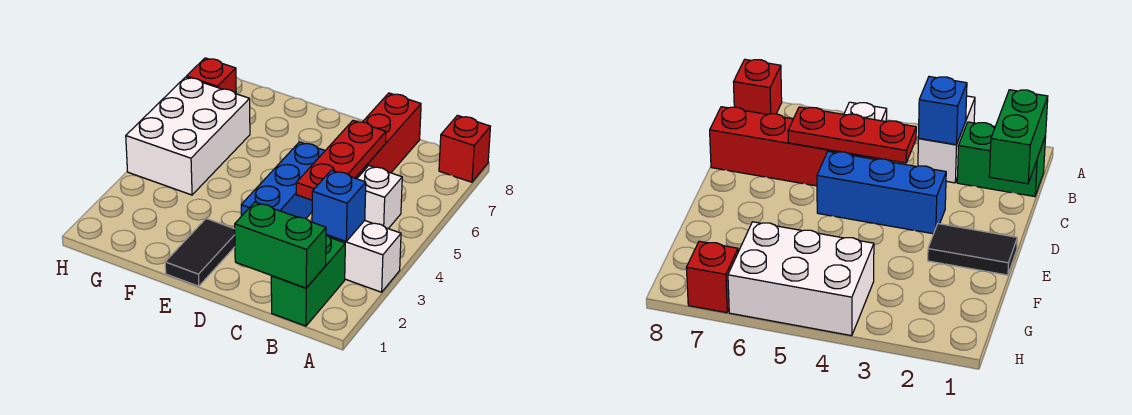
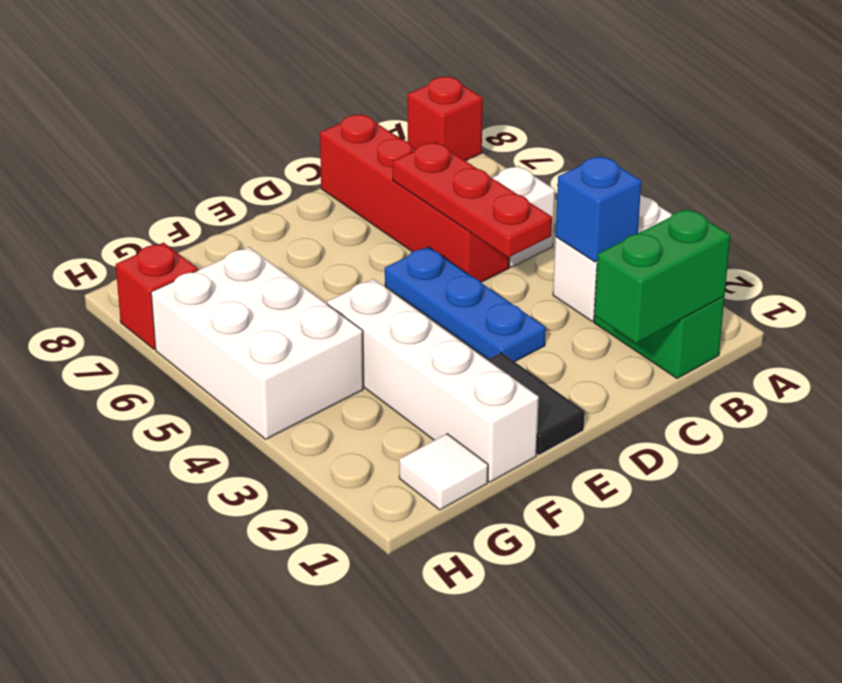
blue 1x3 brick [241,142,325,218] -> blue 1x3 plate [385,247,546,362]
none -> white 1x4 brick [327,279,539,482]
none -> white 1x1 tile [399,434,488,510]

